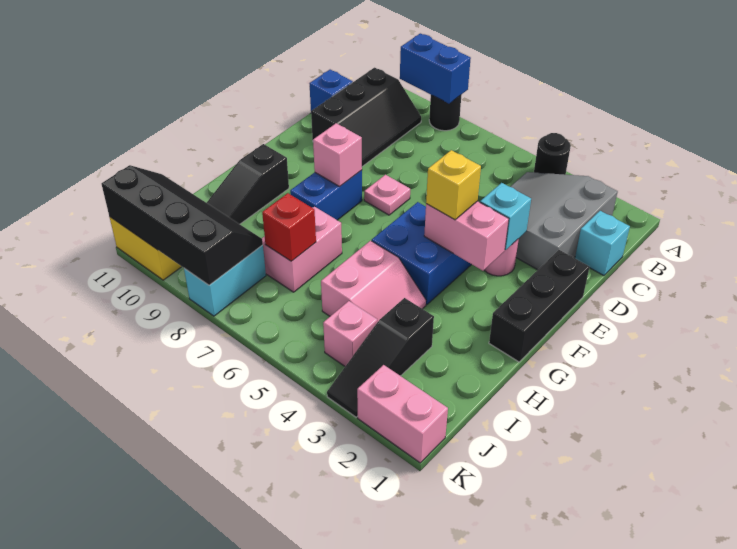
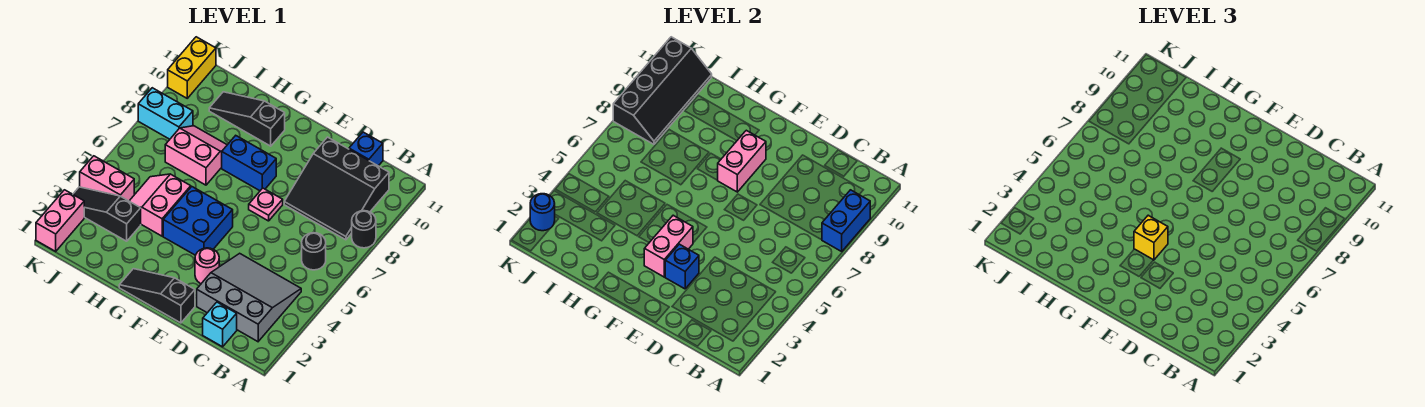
black 1x1 round brick [534,133,571,175] -> black 1x1 round brick moved to [302,233,326,270]
black 2x3 slope [311,68,421,167] -> black 3x3 slope [284,137,389,240]
black 1x3 brick [489,250,589,362] -> black 1x3 slope [119,269,195,323]
cyan 1x1 brick [480,183,531,250] -> blue 1x1 brick [665,244,699,289]
pink 1x1 brick [313,123,362,186] -> pink 1x2 brick [718,130,766,192]
pink 2x2 slope [321,241,426,322] -> pink 2x2 slope turned to [130,174,191,236]
red 1x1 brick [262,193,316,261] -> none
pink 1x1 brick [323,301,377,366] -> pink 1x2 brick [80,156,134,201]
none -> blue 1x1 round brick [530,194,555,231]

